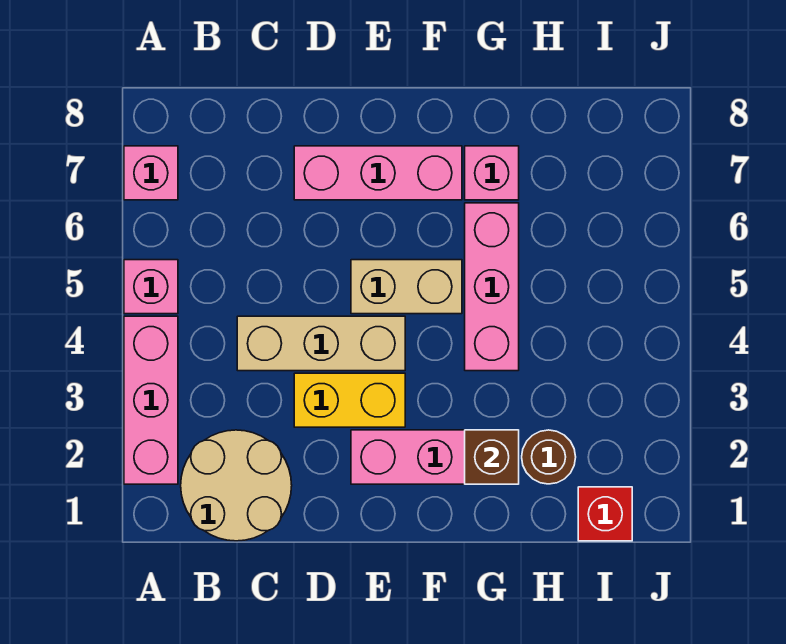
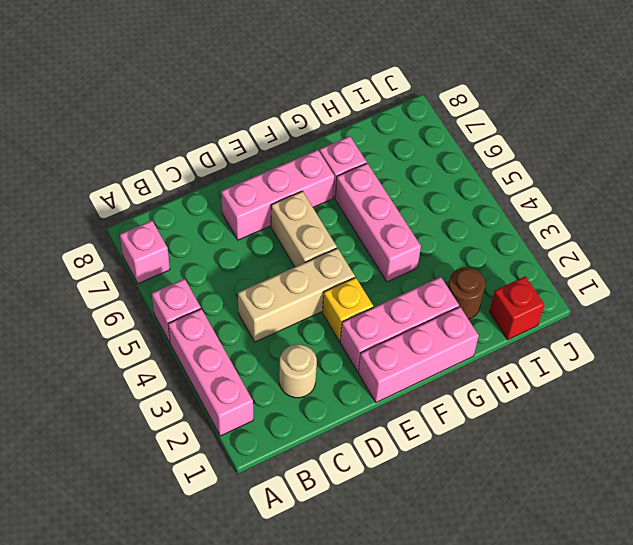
tan 2x2 round brick [181,430,292,541] -> tan 1x1 round brick [279,344,317,398]
yellow 1x2 brick [294,373,405,427] -> yellow 1x1 brick [322,277,373,341]
none -> pink 1x3 brick [358,307,479,402]
tan 1x2 brick [351,260,462,314] -> tan 1x2 brick turned to [271,191,337,267]
brown 1x1 brick [465,430,519,484] -> none

